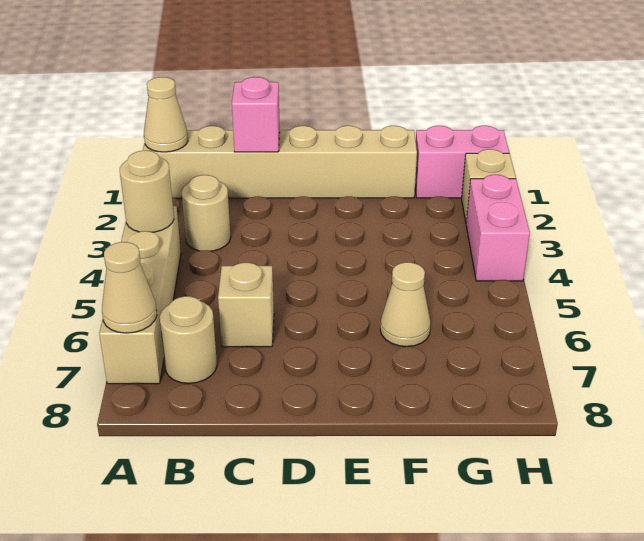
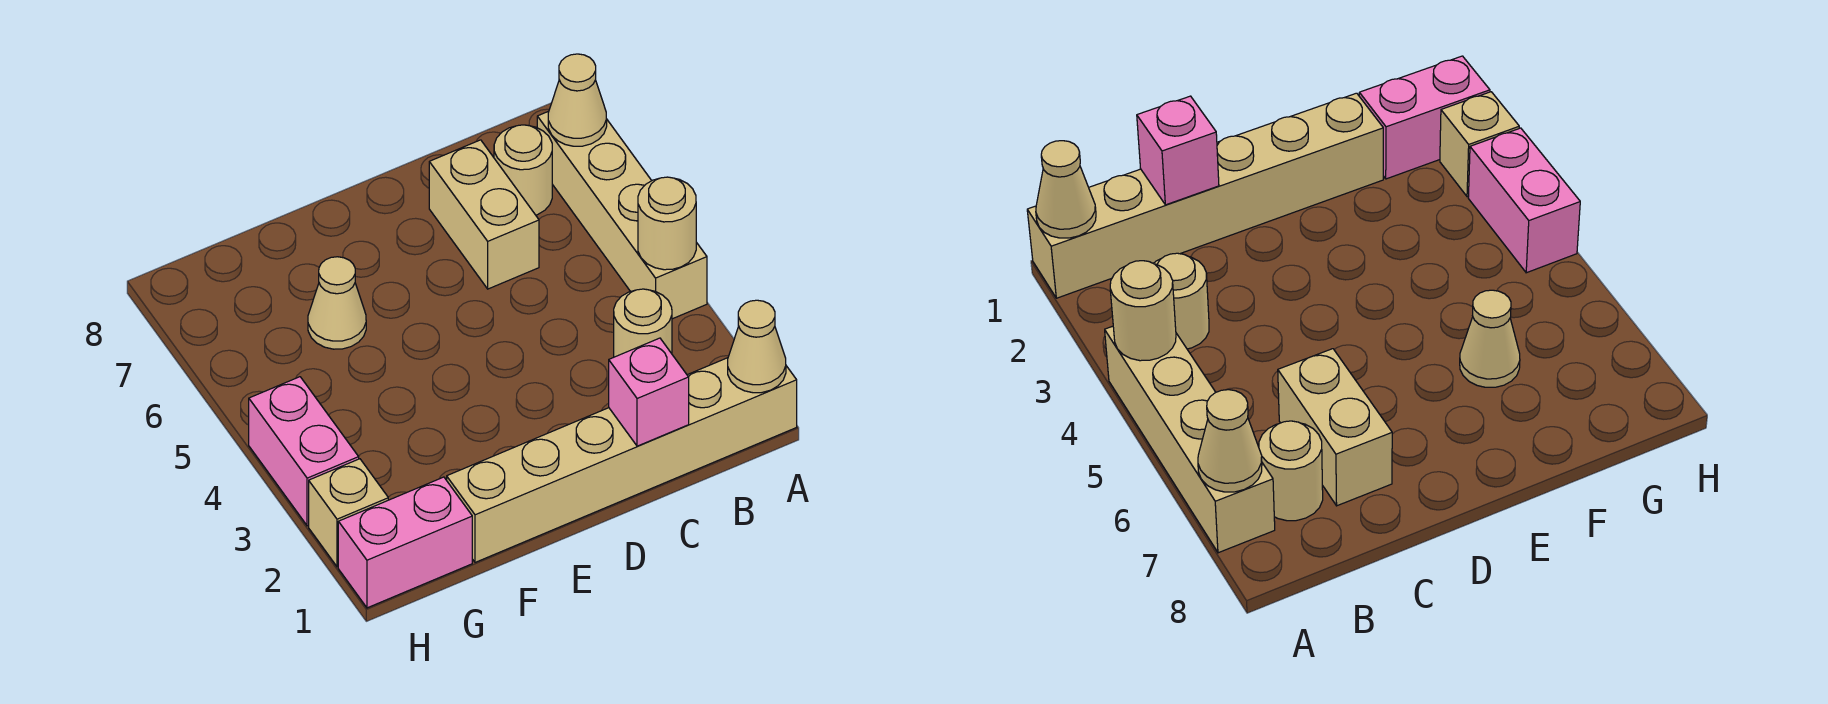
tan 1x1 brick [218,263,274,347] -> tan 1x2 brick [429,140,539,289]

